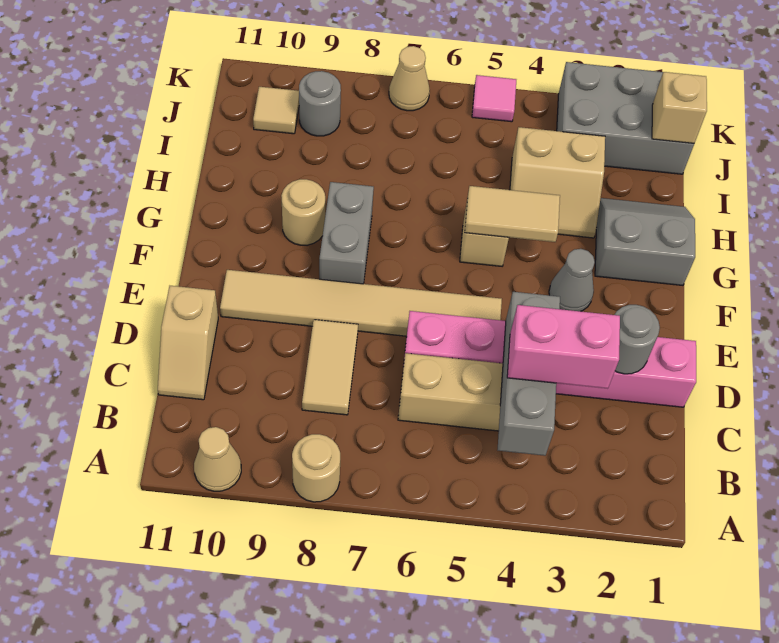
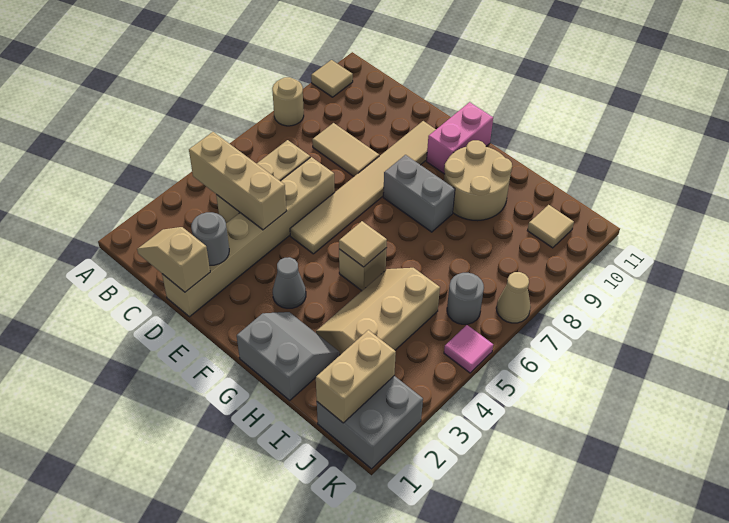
tan 1x1 cone [194,427,241,491] -> tan 1x1 tile [311,60,353,97]
grey 1x3 brick [498,292,560,456] -> tan 1x3 brick [189,132,286,230]
pink 1x2 brick [507,305,620,389] -> pink 1x2 brick moved to [427,102,493,174]
tan 1x2 slope [158,286,218,400] -> tan 1x2 slope moved to [137,227,210,292]
pink 1x6 brick [403,311,696,407] -> tan 1x6 brick [162,157,335,317]
grey 2x2 slope [595,198,695,285] -> grey 2x2 slope turned to [237,312,340,400]
tan 1x2 tile [465,186,560,242] -> tan 1x1 tile [339,221,387,267]
tan 1x1 round brick [281,179,325,245] -> tan 2x2 round brick [444,140,512,221]
tan 2x2 slope [510,127,605,238] -> tan 2x3 slope [316,268,440,355]
grey 2x3 brick [557,62,694,174] -> grey 2x2 brick [317,376,423,469]
tan 1x1 brick [652,72,707,143] -> tan 1x2 brick [316,330,396,423]
grey 1x1 round brick [299,71,341,136] -> grey 1x1 round brick moved to [447,273,484,324]

